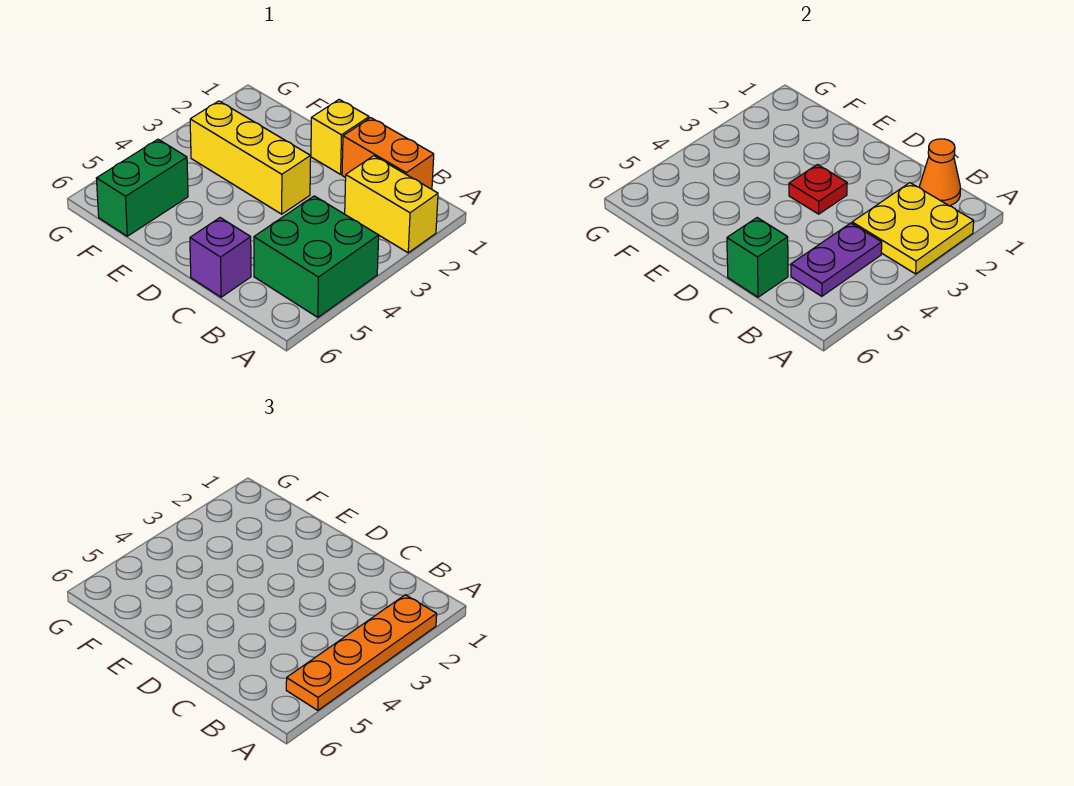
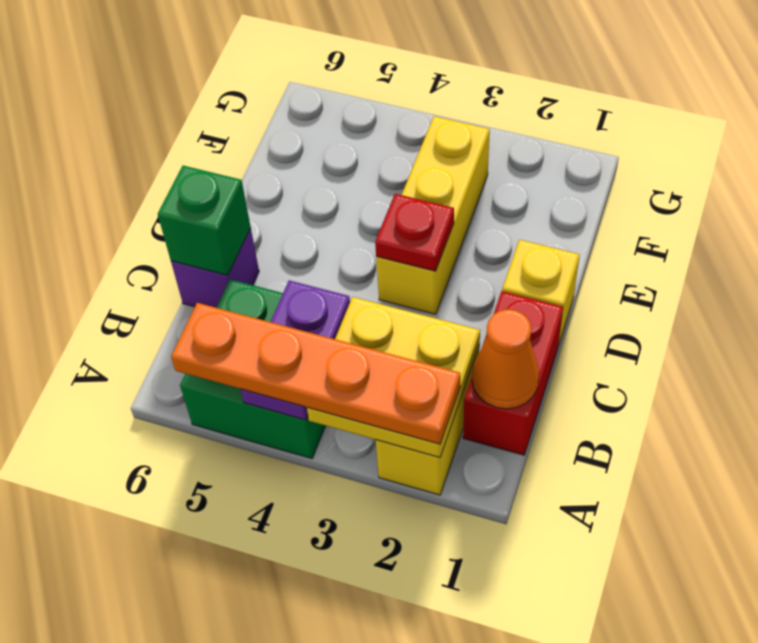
orange 1x2 brick [342,118,434,189] -> red 1x2 brick [463,291,563,455]
purple 1x2 plate [791,223,882,296] -> purple 1x2 plate turned to [241,280,350,420]
green 1x2 brick [96,139,188,236] -> none

